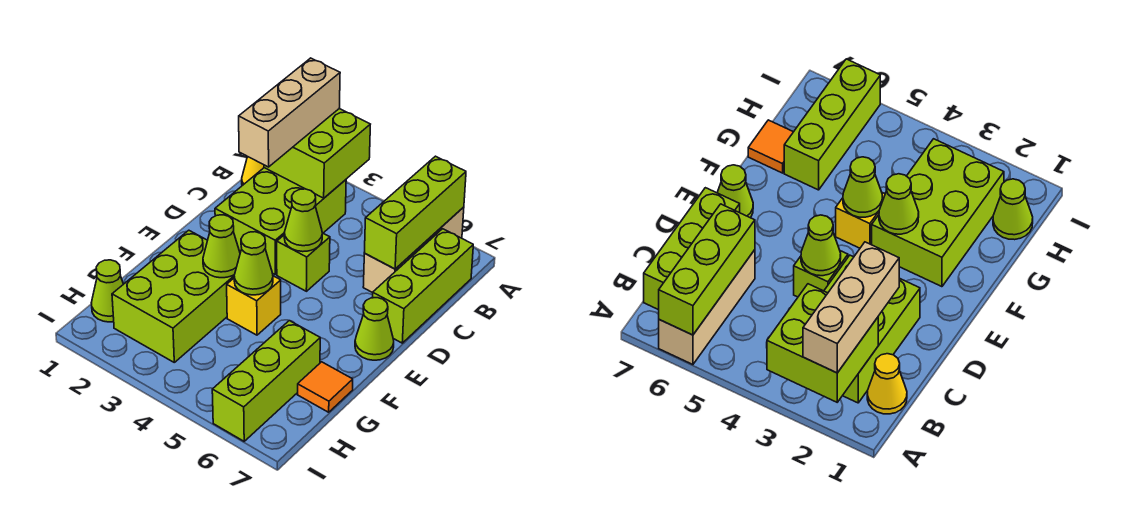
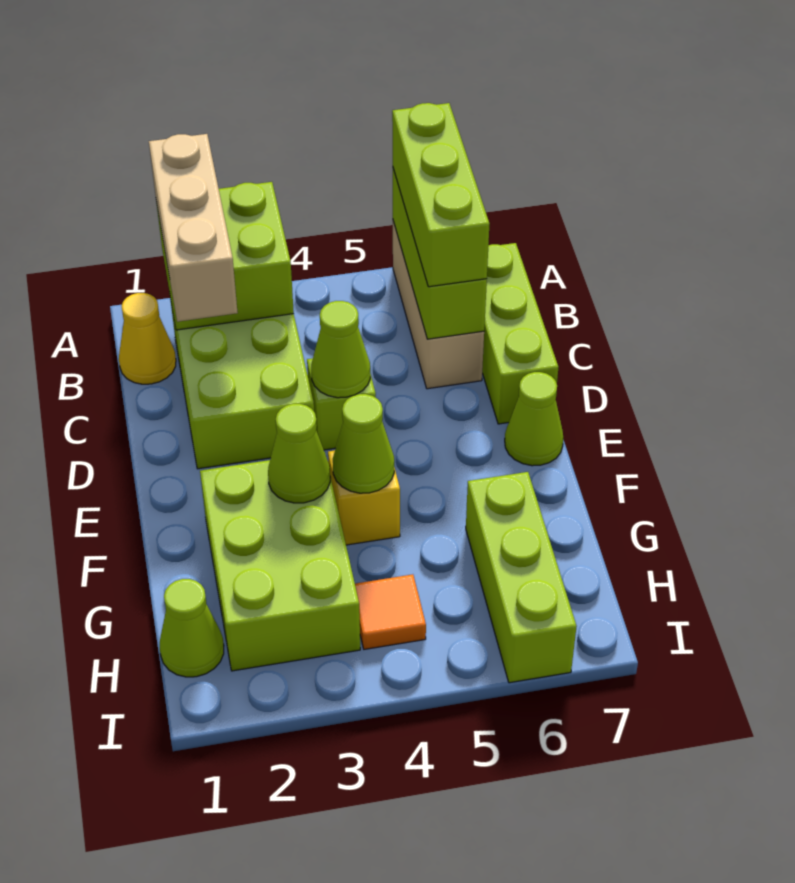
none -> lime 1x3 brick [392,103,489,287]
orange 1x1 tile [297,362,353,412] -> orange 1x1 tile moved to [355,574,426,649]

